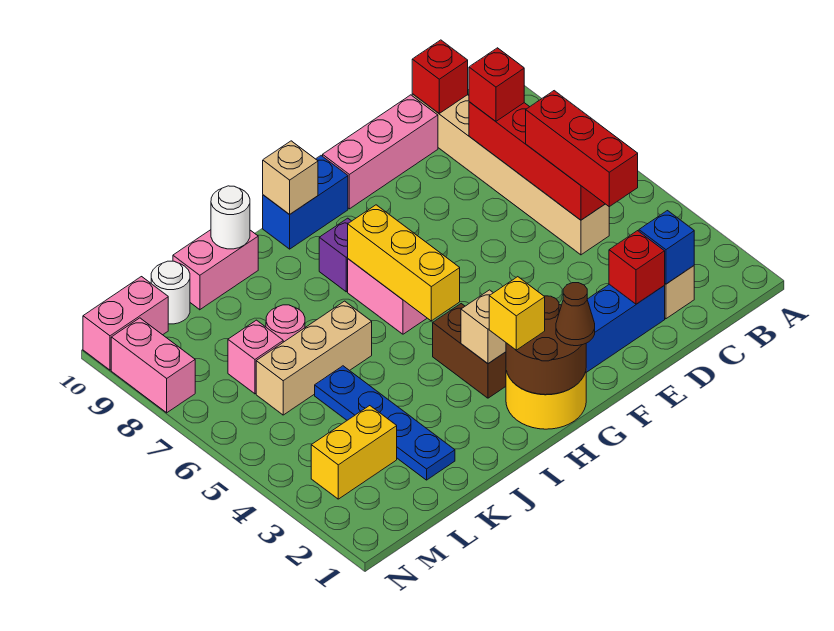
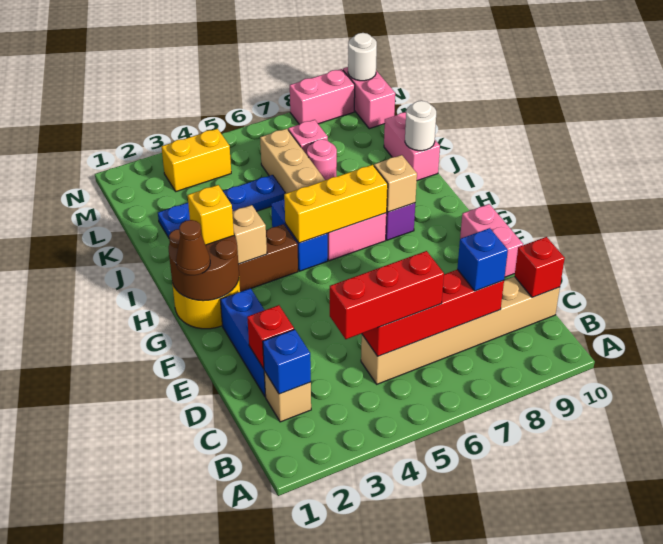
red 1x1 brick [469,48,524,121] -> blue 1x1 brick [457,228,508,291]
pink 1x3 brick [323,95,438,209] -> pink 1x2 brick [460,204,523,277]
blue 1x2 brick [263,156,348,249] -> blue 1x2 brick moved to [271,199,328,271]
tan 1x1 brick [263,141,318,215] -> tan 1x1 brick moved to [374,155,417,212]
yellow 1x2 brick [311,406,397,499] -> yellow 1x2 brick turned to [161,129,231,191]
white 1x1 round brick [151,261,190,324] -> white 1x1 round brick moved to [348,33,377,81]

